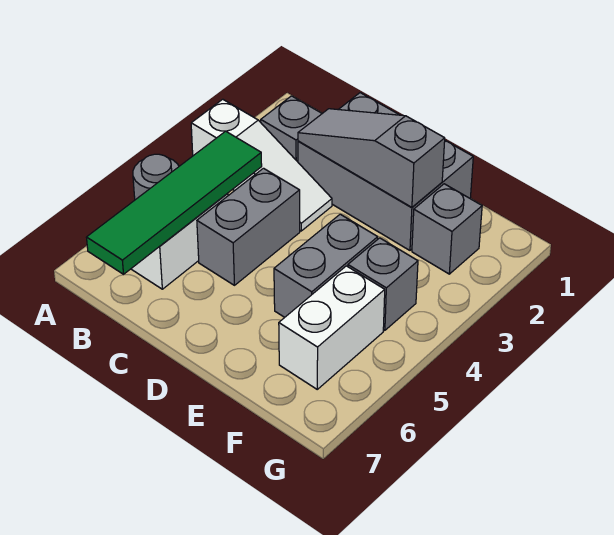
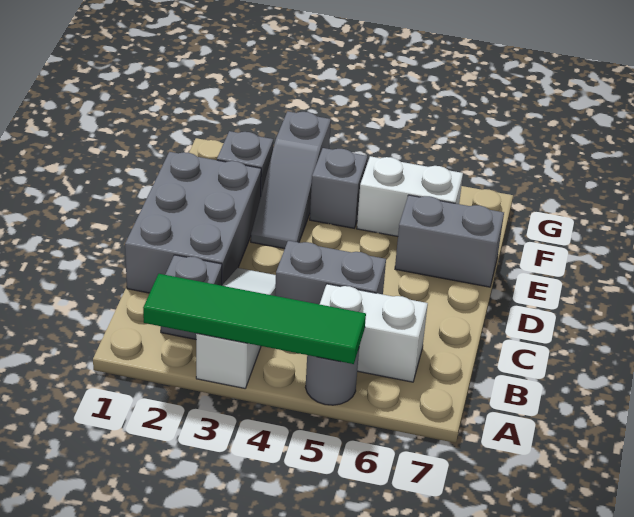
green 1x4 tile [86,131,262,274] -> green 1x4 tile moved to [143,274,366,364]
grey 1x3 slope [298,109,445,207] -> grey 1x3 slope moved to [251,111,331,249]
grey 1x2 brick [274,214,378,317] -> grey 1x2 brick moved to [395,195,504,287]

